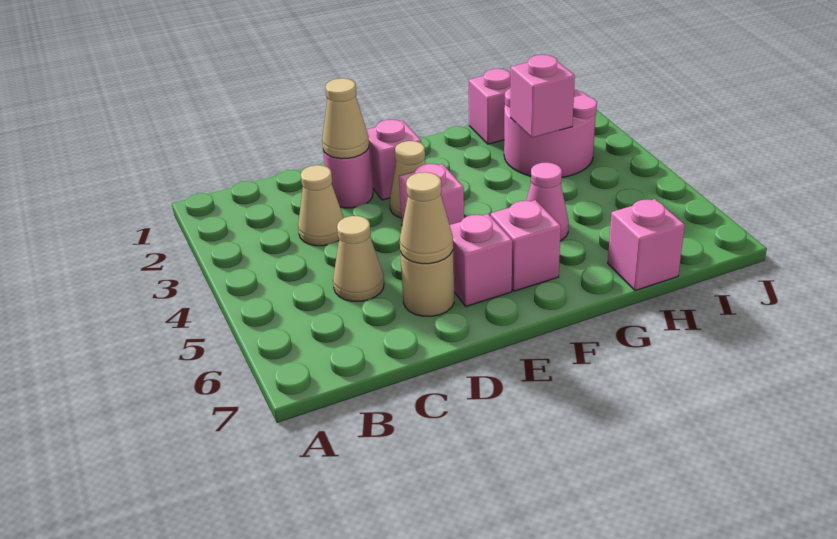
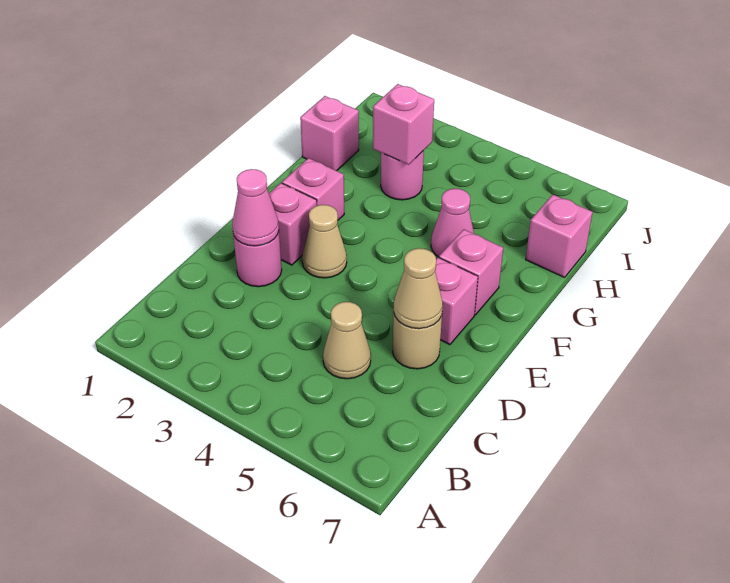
tan 1x1 cone [298,165,344,246] -> none
tan 1x1 cone [322,78,369,159] -> pink 1x1 cone [232,169,279,246]
pink 1x1 brick [399,164,464,225] -> pink 1x1 brick moved to [282,158,344,220]
pink 2x2 round brick [504,88,597,177] -> pink 1x1 round brick [381,150,424,200]

